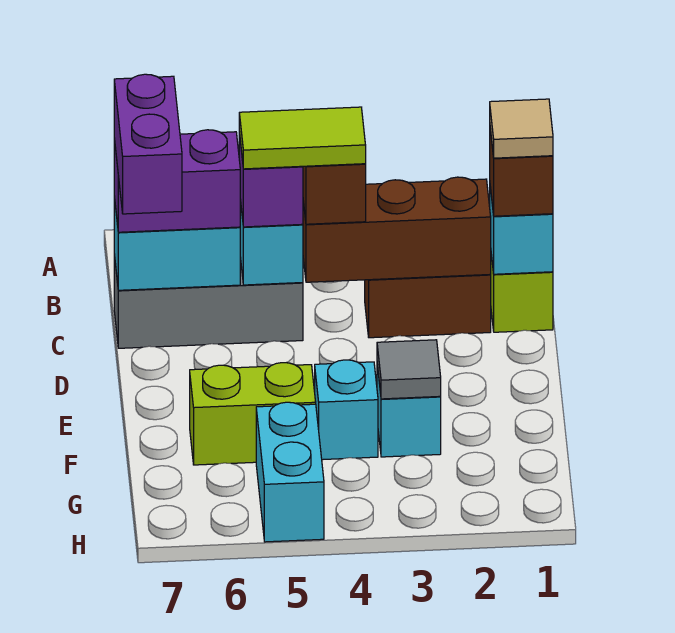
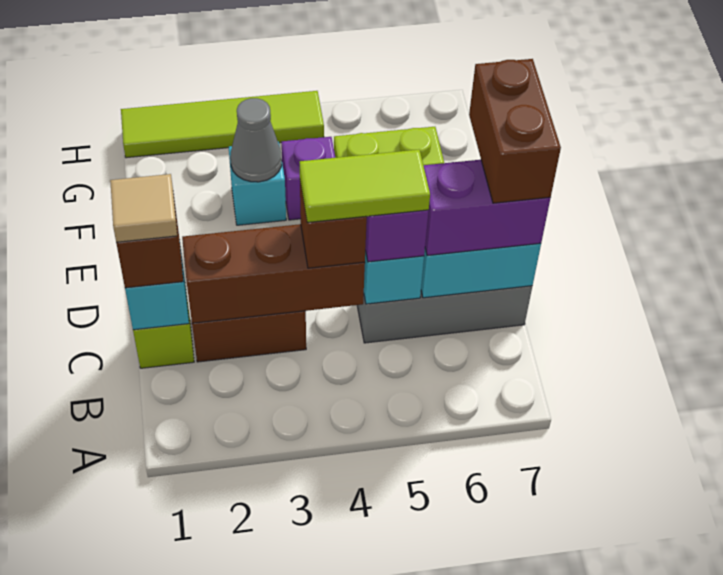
purple 1x2 brick [114,74,182,214] -> brown 1x2 brick [469,59,561,203]
grey 1x1 tile [377,340,441,399] -> grey 1x1 cone [230,98,282,182]
cyan 1x1 brick [315,360,378,460] -> purple 1x1 brick [281,137,335,220]
cyan 1x2 brick [256,402,324,542] -> none
none -> lime 1x4 tile [121,91,324,158]

